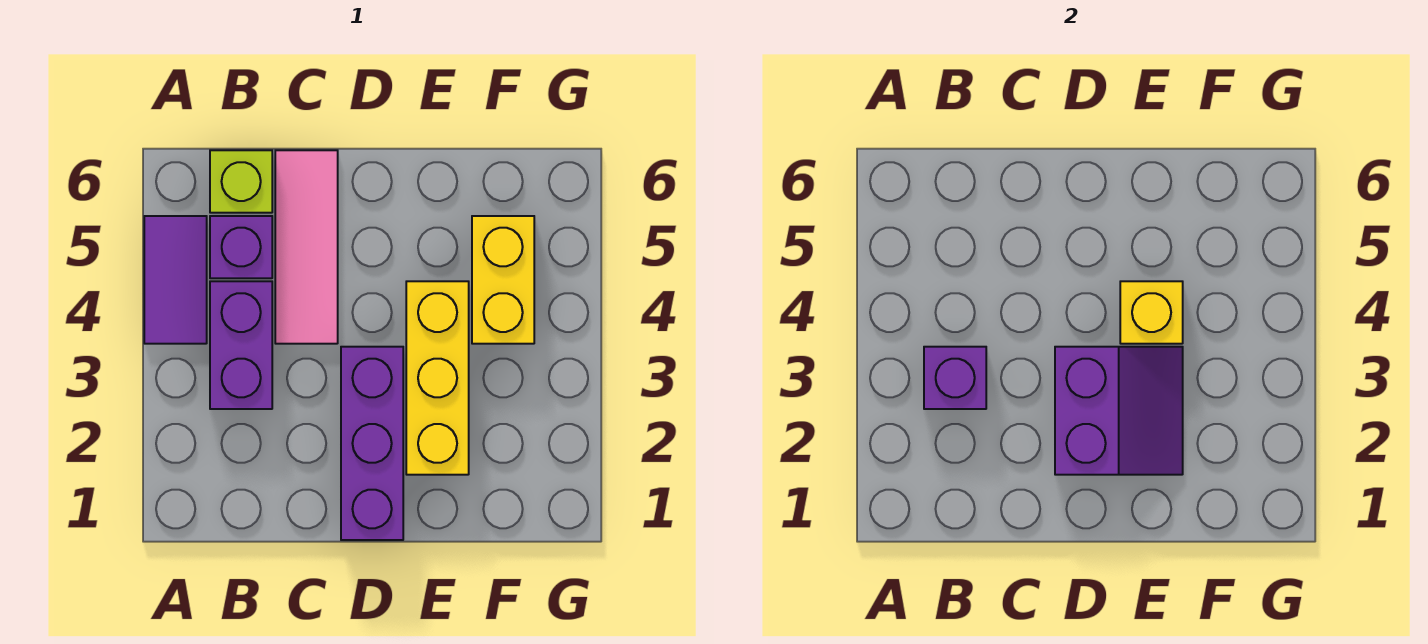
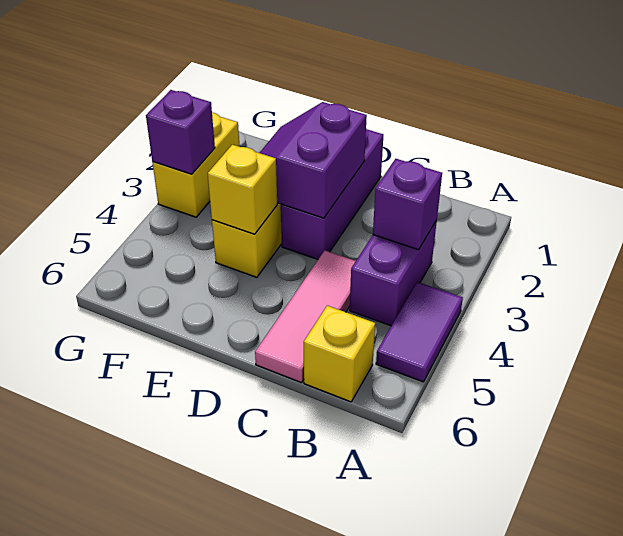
purple 1x1 brick [210,216,272,278] -> purple 1x1 brick moved to [146,90,215,174]
lime 1x1 brick [210,150,272,213] -> yellow 1x1 brick [304,306,375,402]
yellow 1x2 brick [472,216,534,344] -> yellow 1x2 brick moved to [152,112,239,217]

